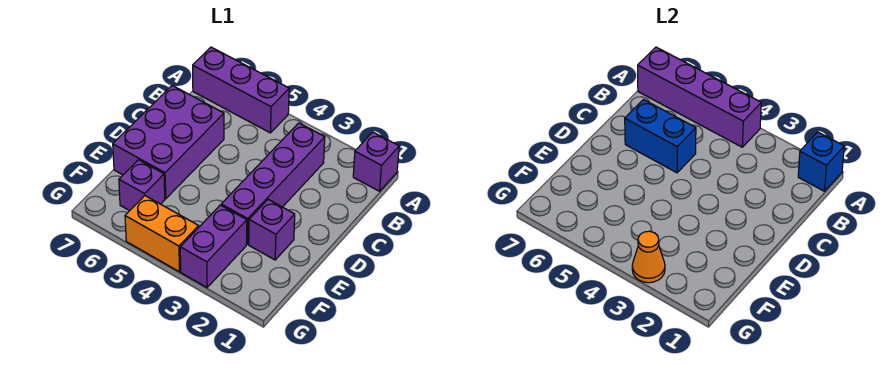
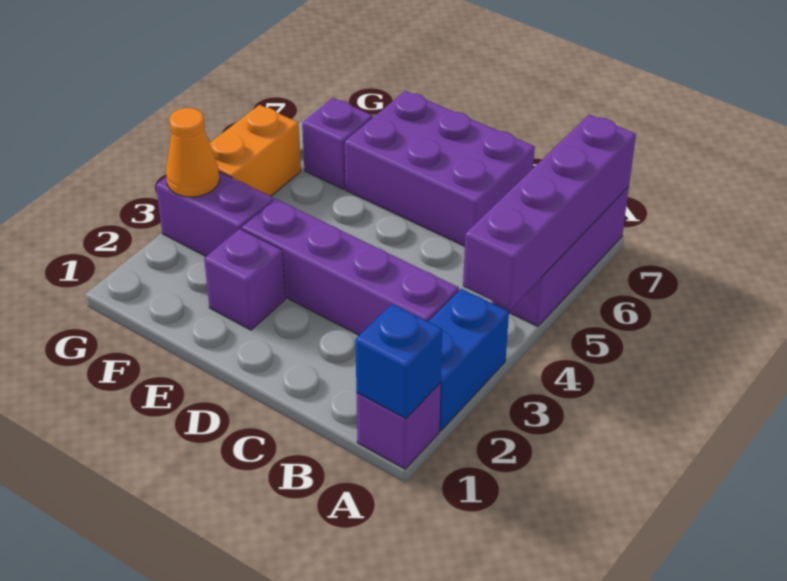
blue 1x2 brick [625,100,696,173] -> blue 1x2 brick moved to [428,289,509,431]

